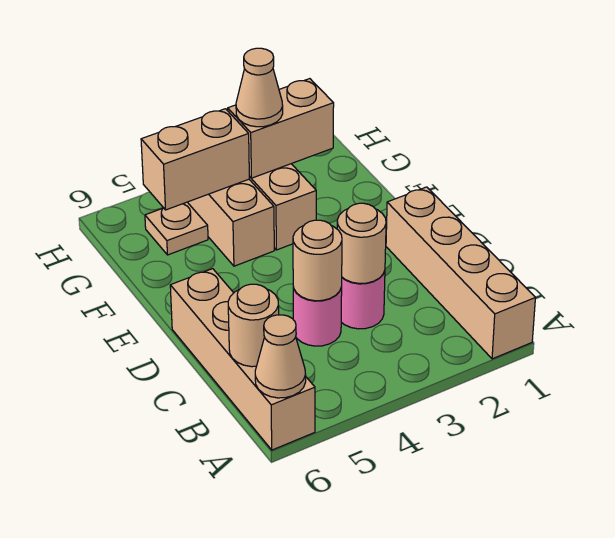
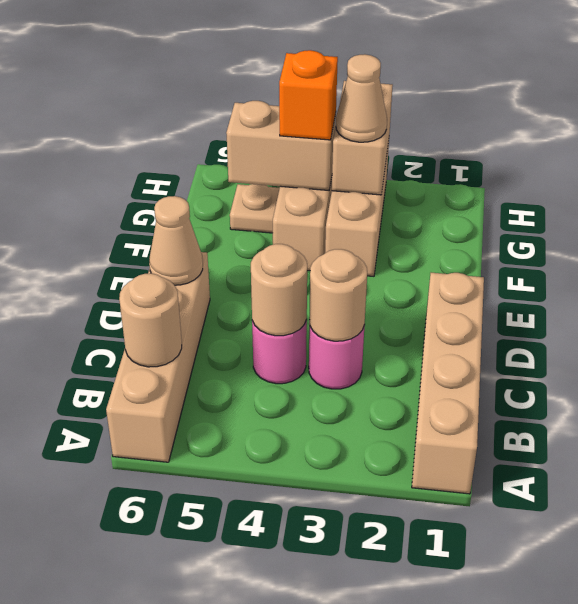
tan 1x1 cone [255,315,306,398] -> tan 1x1 cone moved to [149,196,203,285]
tan 1x2 brick [228,79,334,178] -> tan 1x2 brick turned to [332,81,393,195]
none -> orange 1x1 brick [279,50,338,140]

